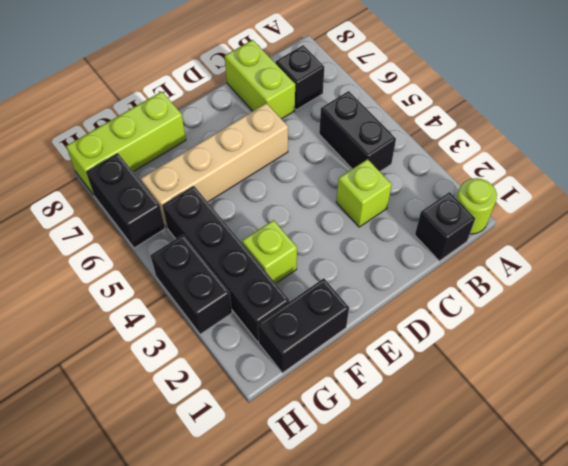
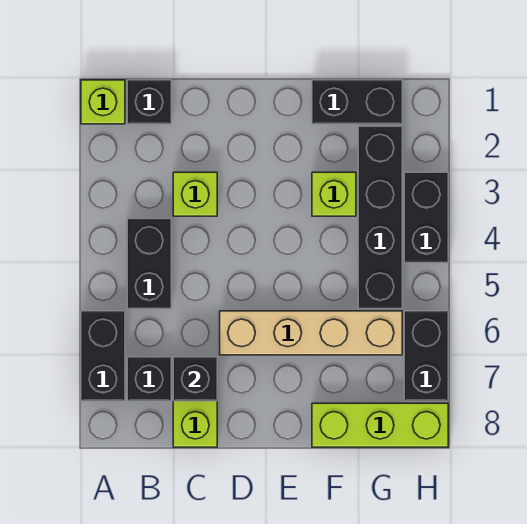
lime 1x1 round brick [456,178,497,234] -> lime 1x1 brick [81,80,125,124]
none -> black 1x2 brick [81,311,125,401]
none -> black 1x1 brick [173,357,217,401]

